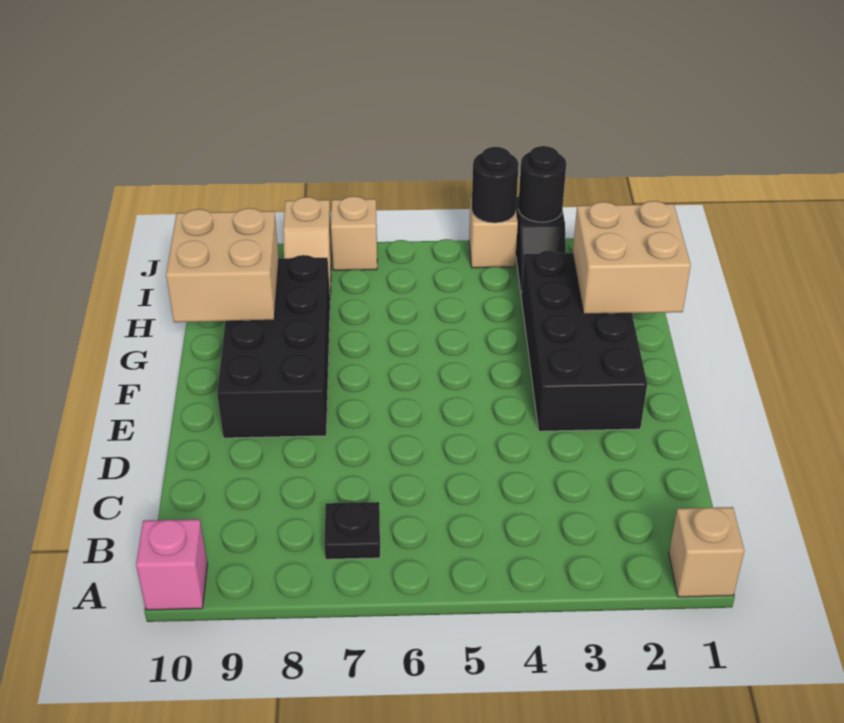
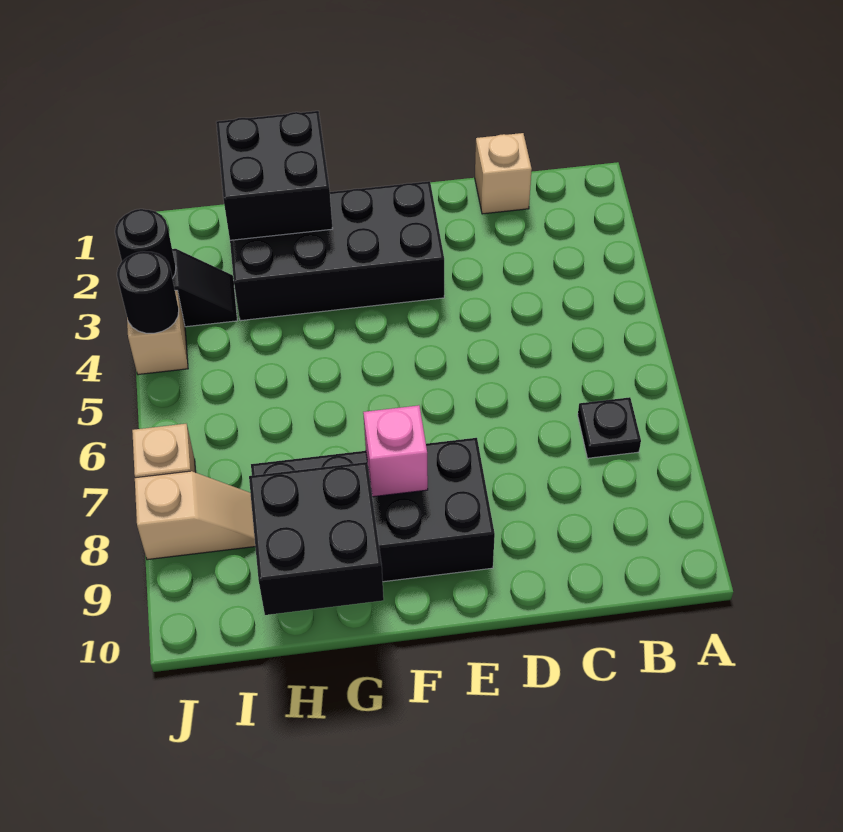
tan 1x1 brick [669,507,744,597] -> tan 1x1 brick moved to [475,133,532,214]
pink 1x1 brick [136,519,207,610] -> pink 1x1 brick moved to [363,405,428,497]
tan 2x2 brick [573,201,691,314] -> black 2x2 brick [216,111,333,240]
tan 2x2 brick [166,208,279,322] -> black 2x2 brick [249,462,384,615]

